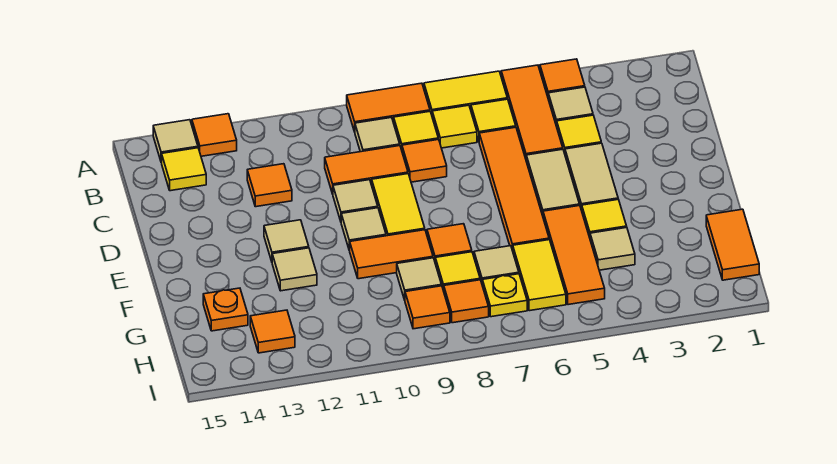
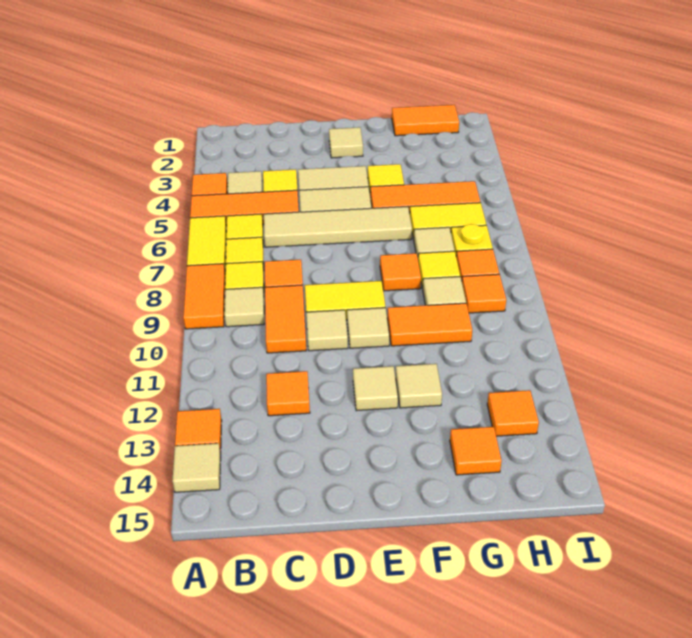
yellow 1x1 tile [162,148,206,191] -> none
orange 1x4 tile [479,127,549,251] -> tan 1x4 tile [264,207,412,247]
orange 1x2 tile [349,230,433,279] -> orange 1x2 tile turned to [387,303,472,346]
tan 1x1 tile [590,228,635,270] -> tan 1x1 tile moved to [329,127,363,158]
orange 1x1 plate [203,288,248,331] -> orange 1x1 tile [450,427,502,475]

